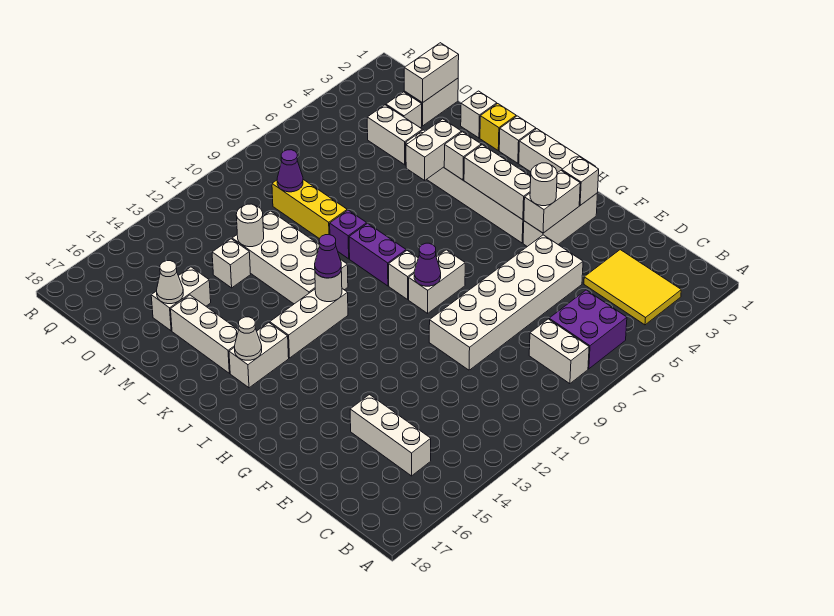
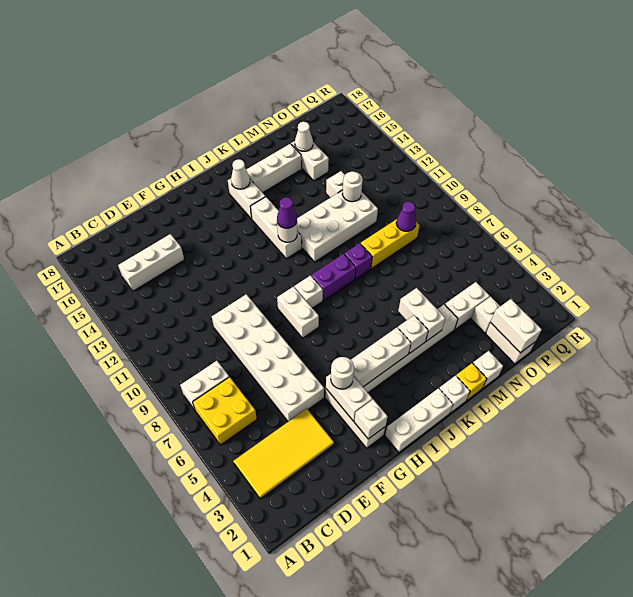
yellow 2x3 tile [584,250,681,325] -> yellow 2x4 tile [234,409,334,499]
purple 2x2 brick [549,290,627,369] -> yellow 2x2 brick [193,377,257,445]
purple 1x1 cone [414,243,441,286] -> none

